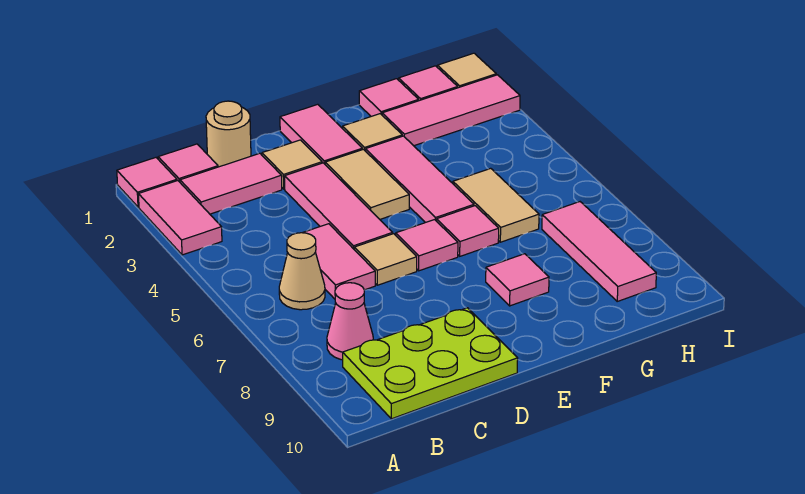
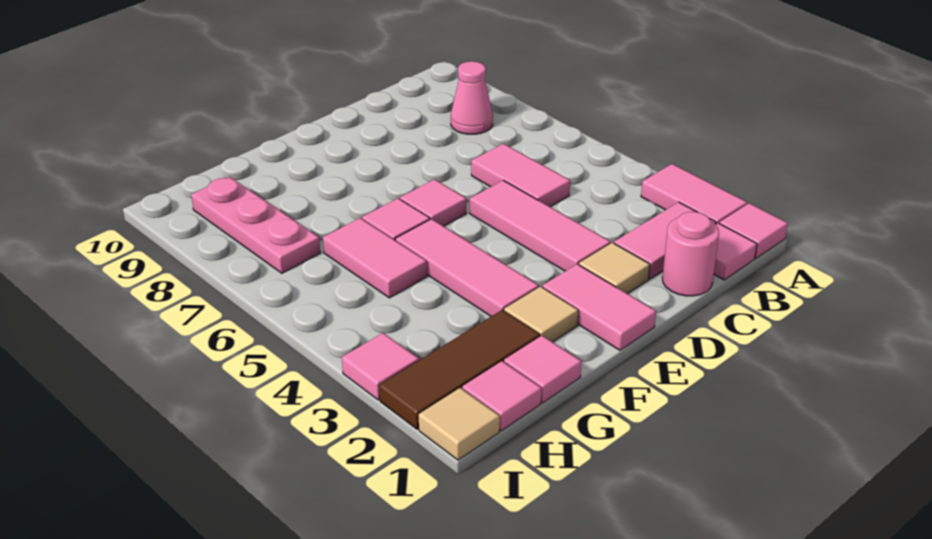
tan 1x1 cone [279,233,325,310] -> none
lime 2x3 plate [343,308,518,419] -> none
tan 1x1 round brick [206,101,251,167] -> pink 1x1 round brick [662,212,719,296]
tan 1x1 tile [354,234,417,285] -> none
tan 1x2 tile [325,149,409,219] -> none
pink 1x1 tile [486,254,549,306] -> pink 1x1 tile moved to [342,333,419,400]
pink 1x3 tile [382,75,520,146] -> brown 1x3 tile [379,310,540,429]
tan 1x2 tile [453,168,539,242] -> pink 1x2 tile [323,218,427,298]
pink 1x3 tile [542,202,656,301] -> pink 1x3 plate [191,177,320,273]

